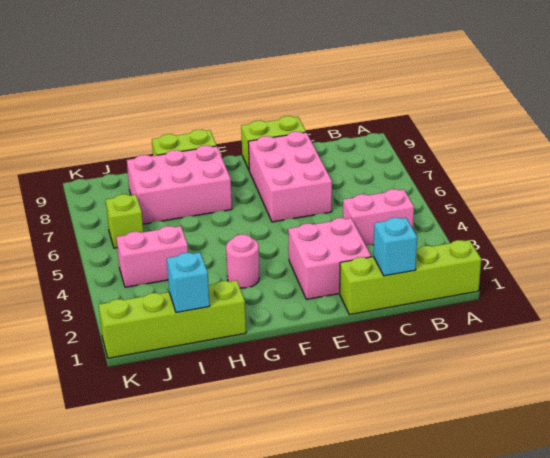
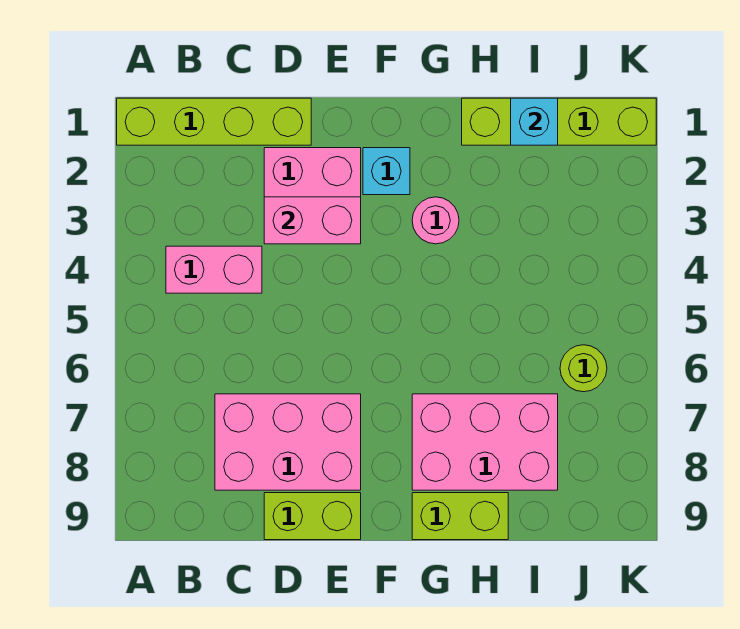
cyan 1x1 brick [373,218,417,276] -> cyan 1x1 brick moved to [363,148,410,195]
pink 2x3 brick [248,132,332,222] -> pink 2x3 brick turned to [215,394,361,490]
pink 1x2 brick [116,226,188,287] -> pink 1x2 brick moved to [264,197,361,244]
lime 1x1 brick [106,194,143,248] -> lime 1x1 round brick [560,345,607,392]

